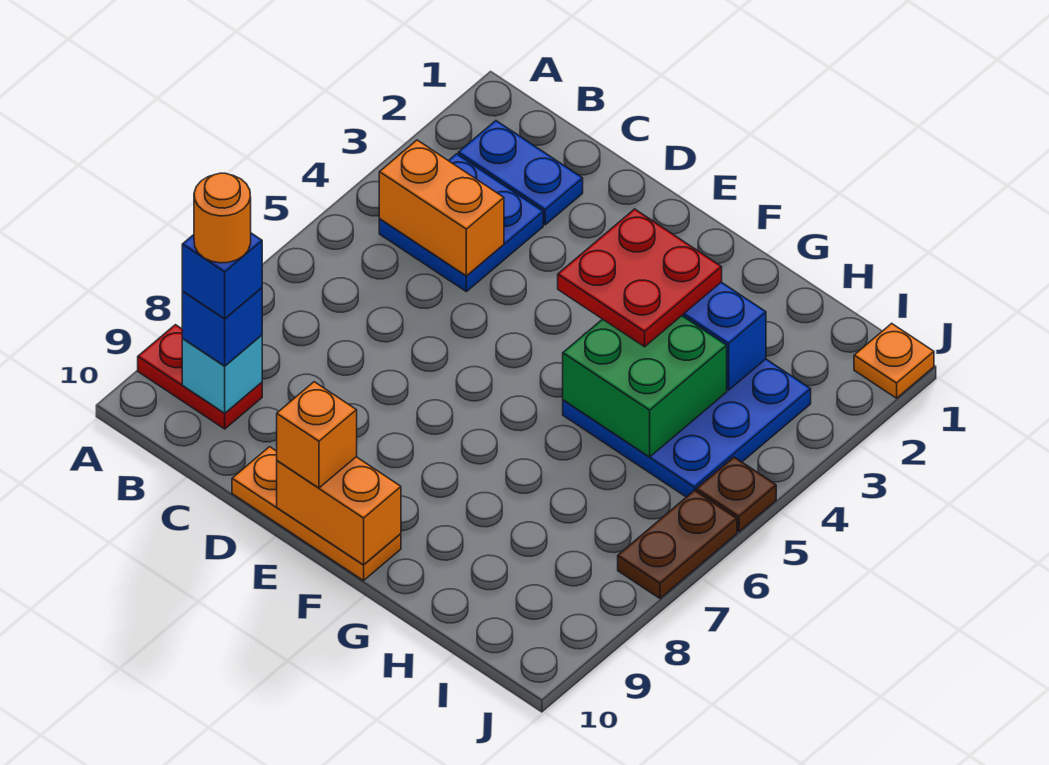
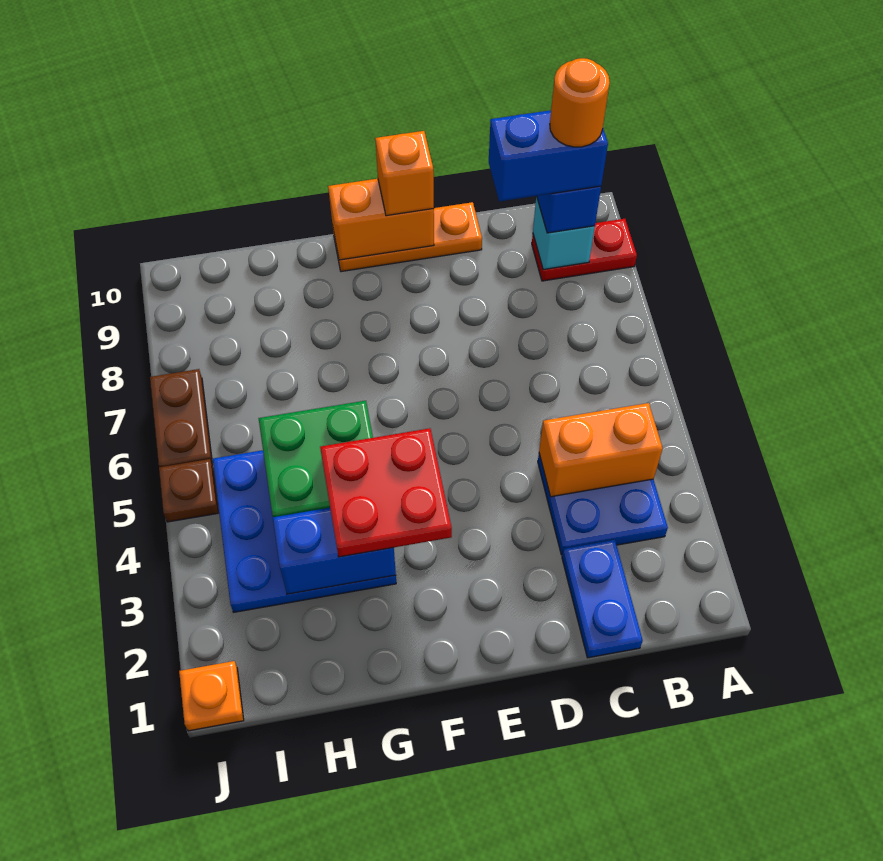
blue 1x2 plate [458,121,583,225] -> blue 1x2 plate turned to [562,540,643,658]
blue 1x1 brick [182,233,262,319] -> blue 1x2 brick [489,110,608,201]

